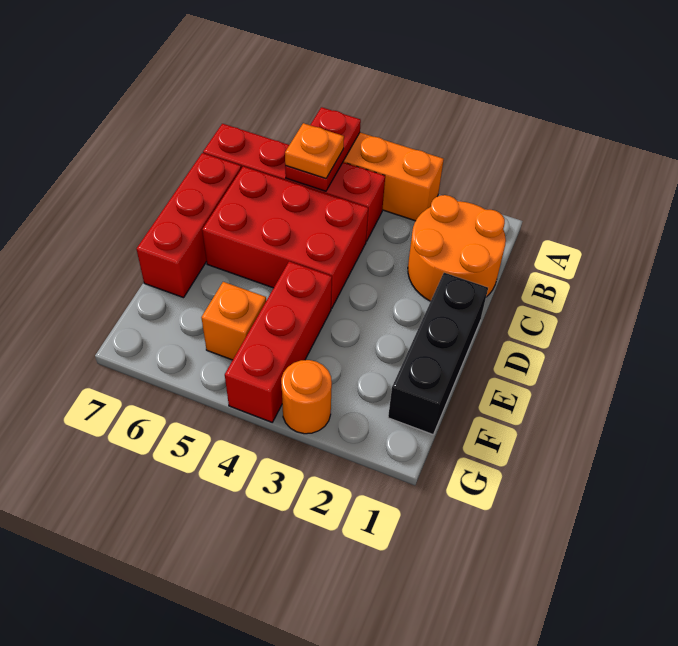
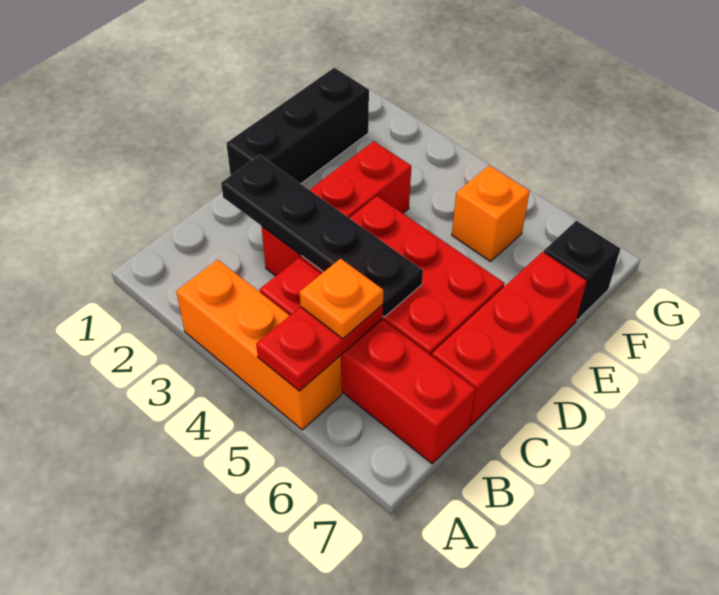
orange 2x2 round brick [408,195,506,301] -> none
none -> black 1x4 plate [221,155,423,317]
red 1x3 brick [225,262,332,422] -> red 1x3 brick moved to [262,141,411,276]
none -> black 1x1 brick [544,221,620,320]
orange 1x1 round brick [281,360,332,434] -> none

